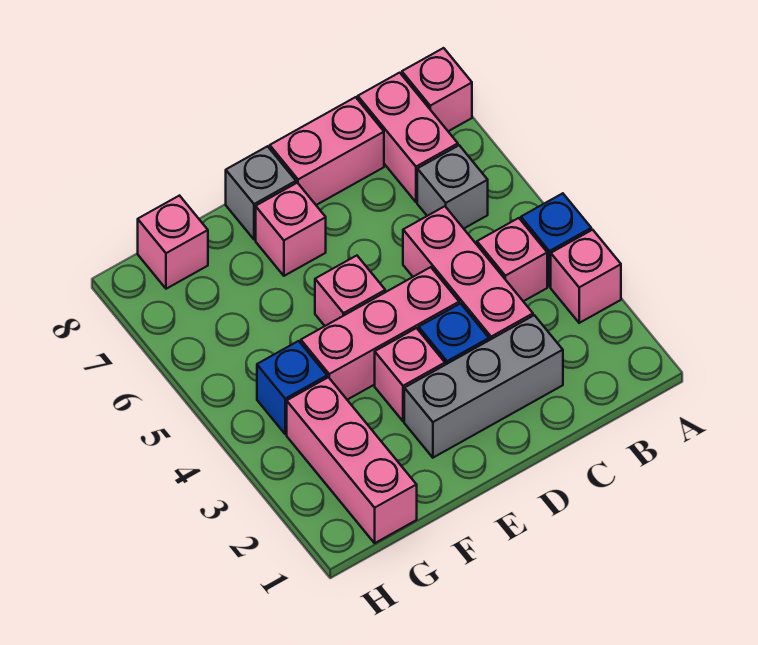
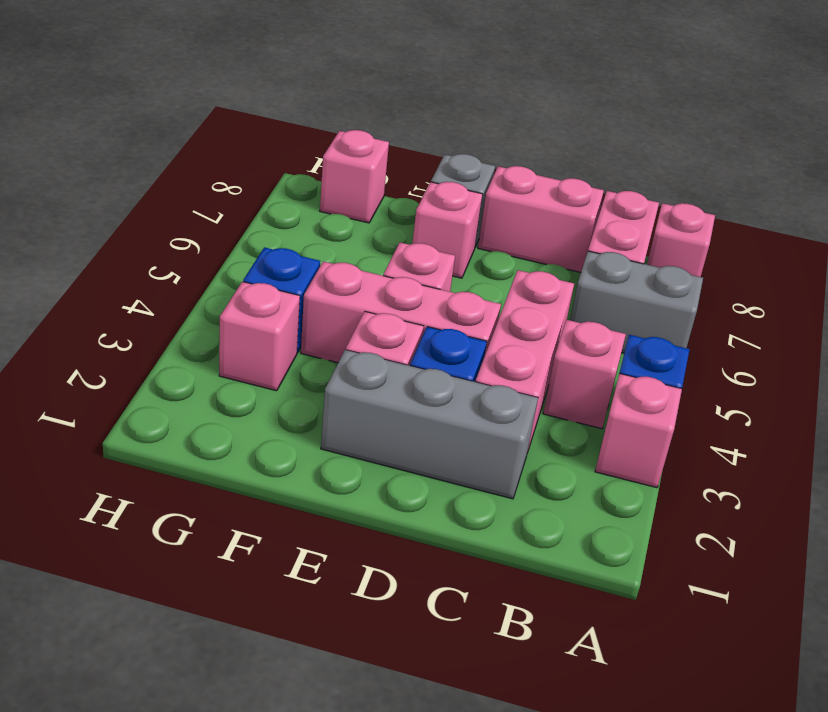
grey 1x1 brick [417,145,488,229] -> grey 1x2 brick [570,251,703,353]
pink 1x3 brick [287,377,417,543] -> pink 1x1 brick [219,282,300,391]

